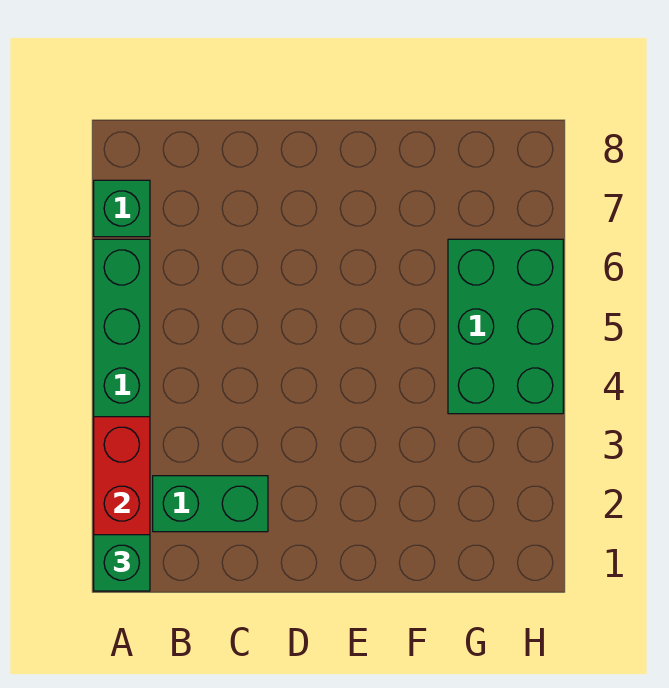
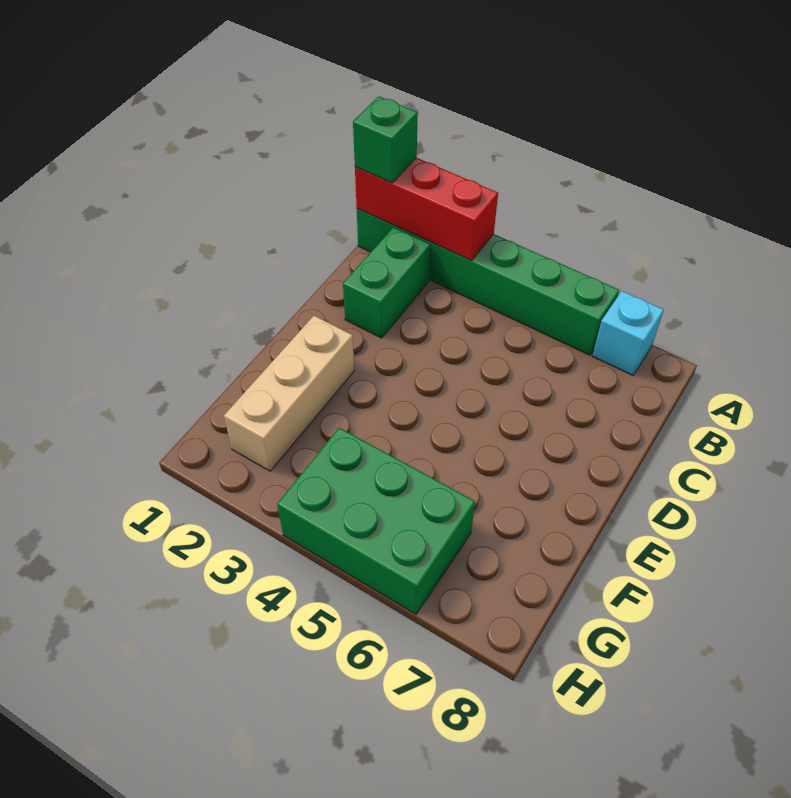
green 1x1 brick [94,180,150,237] -> cyan 1x1 brick [593,291,664,375]
none -> tan 1x3 brick [224,316,354,471]

